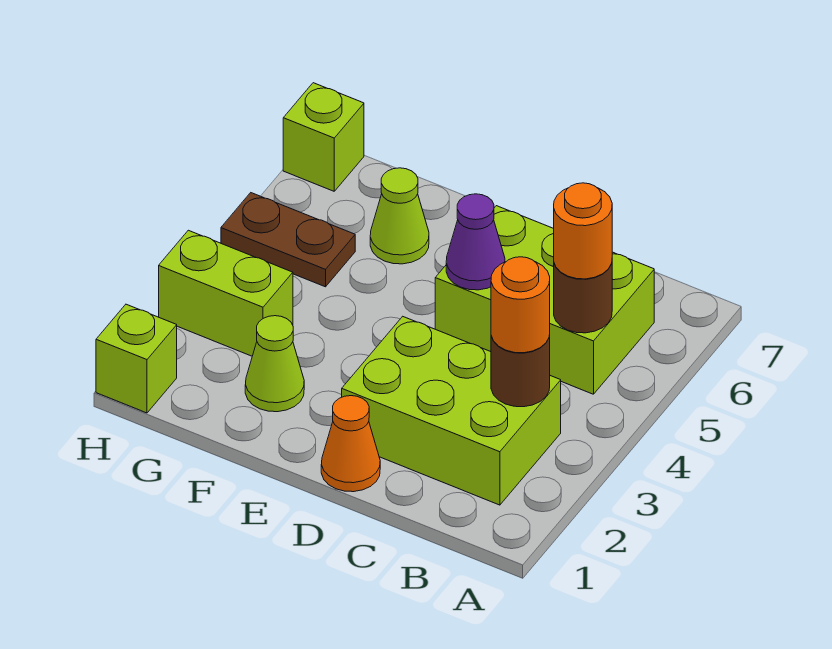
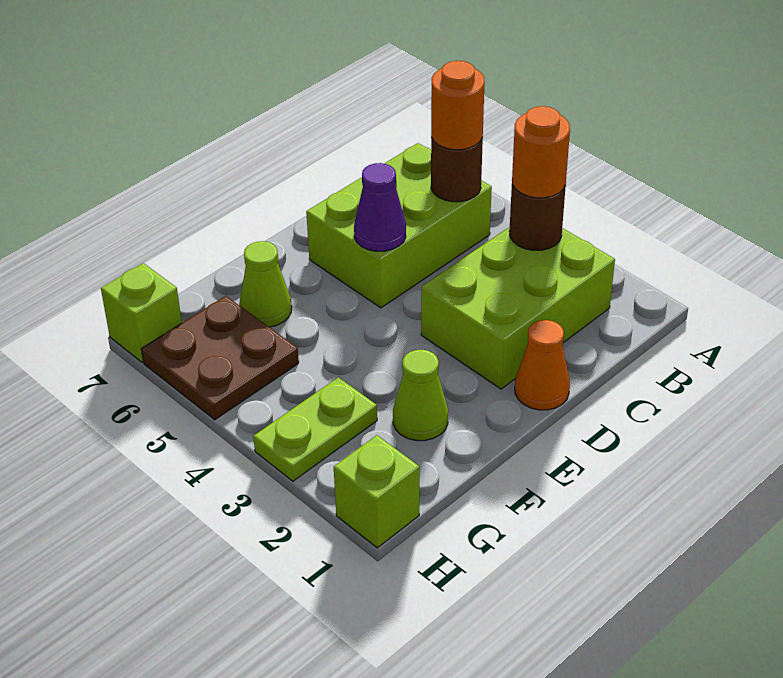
lime 1x2 brick [159,230,293,356] -> lime 1x2 plate [253,377,377,481]
brown 1x2 plate [221,193,355,287] -> brown 2x2 plate [142,296,299,420]

